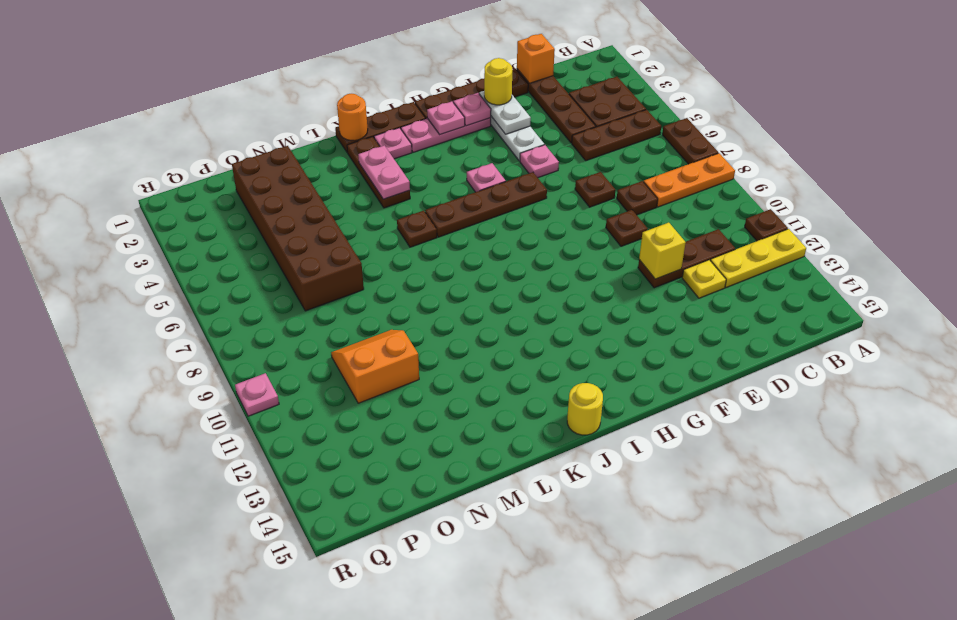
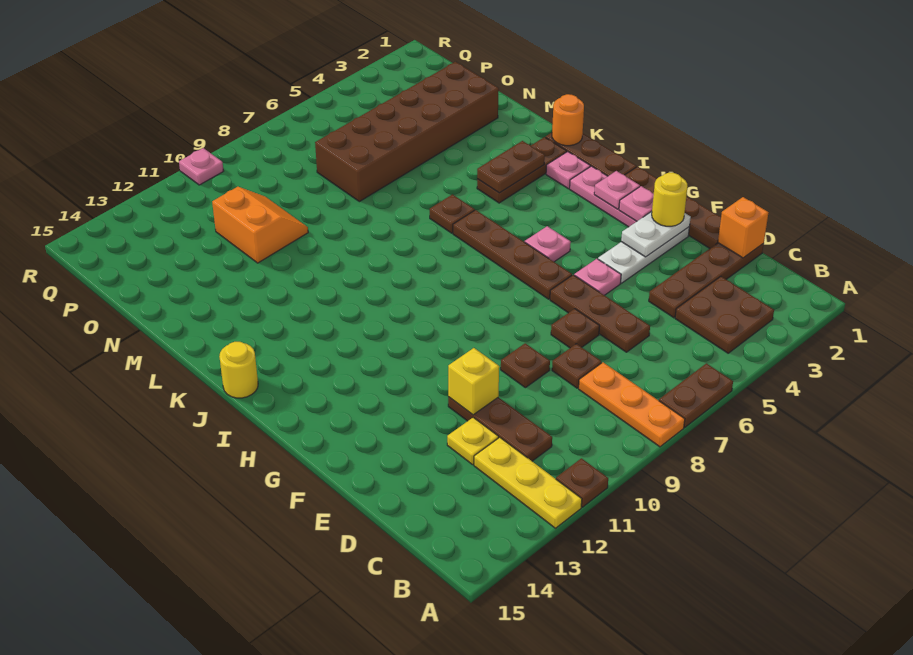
brown 1x3 plate [572,110,661,161] -> brown 1x3 plate moved to [550,275,650,352]
pink 1x2 plate [358,145,410,199] -> brown 1x2 plate [477,141,545,193]

